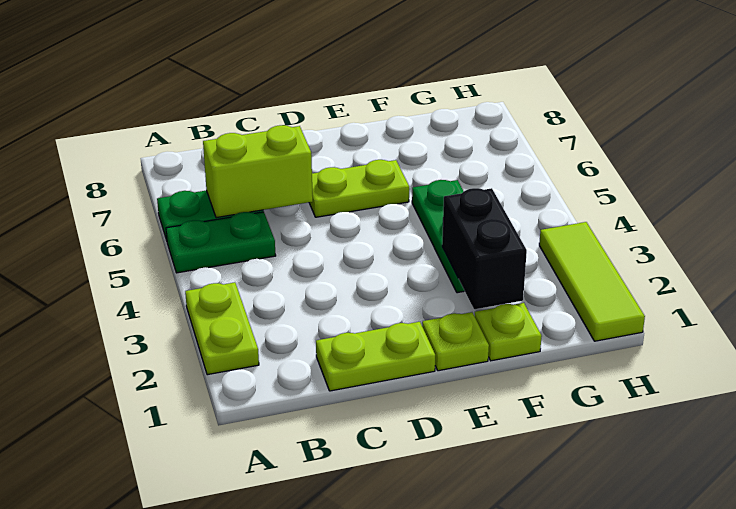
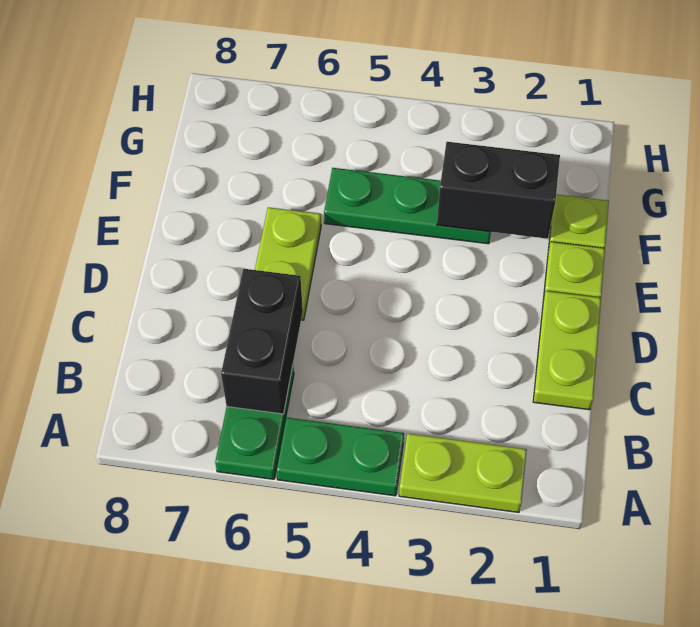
green 1x2 plate [166,212,276,273] -> green 1x2 plate turned to [276,417,404,496]
lime 1x2 brick [203,125,313,218] -> black 1x2 brick [221,269,303,414]
lime 1x3 tile [539,222,645,341] -> none

